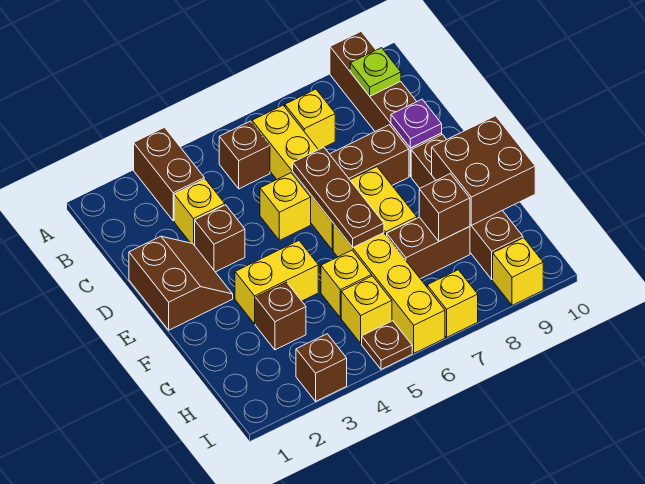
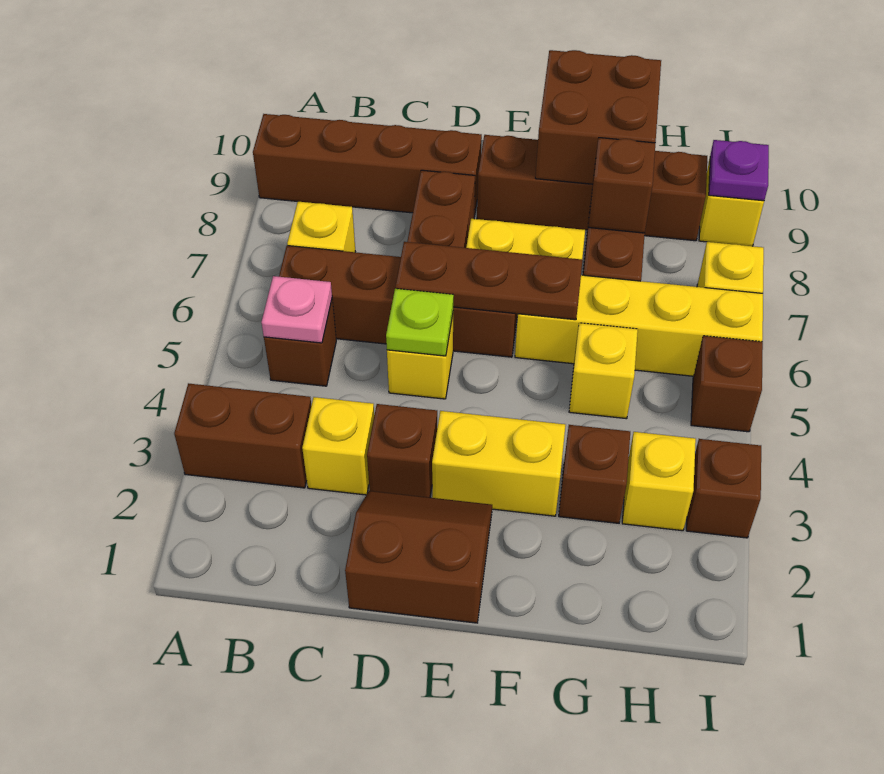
none -> pink 1x1 plate [261,276,332,343]
yellow 1x4 brick [252,105,333,250] -> brown 1x4 brick [279,246,518,357]
lime 1x1 plate [350,48,401,96] -> lime 1x1 plate moved to [386,289,454,356]
purple 1x1 plate [391,99,442,148] -> purple 1x1 plate moved to [709,140,769,201]
yellow 1x2 brick [235,241,318,324] -> yellow 1x2 brick turned to [432,411,566,516]
yellow 1x1 brick [341,276,392,343] -> yellow 1x1 brick moved to [622,432,696,531]
brown 1x1 plate [362,321,412,369] -> brown 1x1 brick [691,336,763,432]

